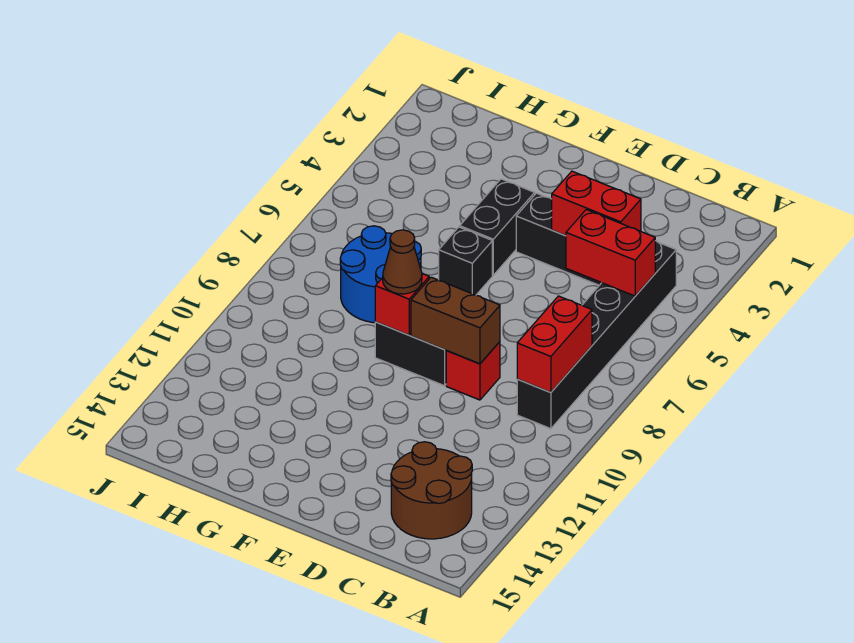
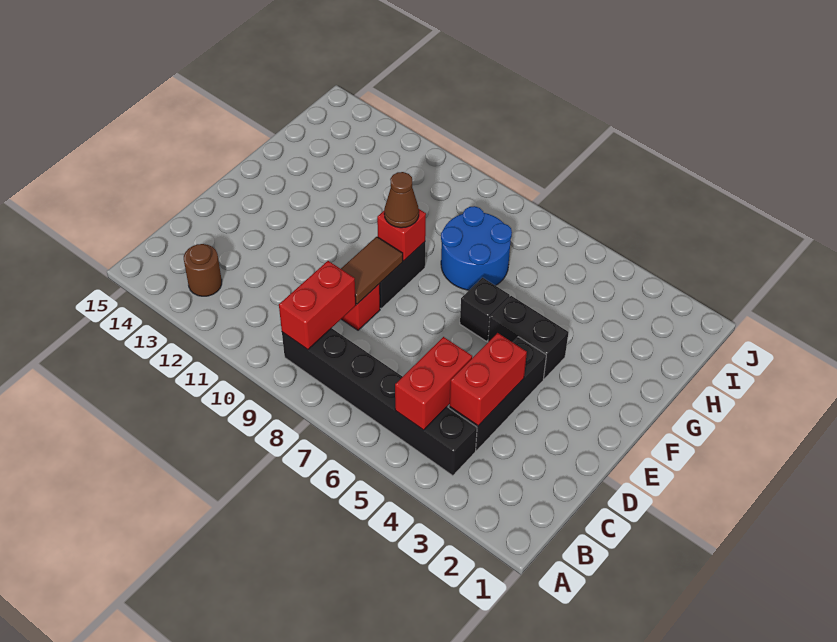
red 1x2 brick [517,296,592,392] -> red 1x2 brick turned to [279,261,356,350]
brown 2x2 round brick [391,442,472,539] -> brown 1x1 round brick [184,244,222,296]
brown 1x2 brick [411,277,500,364] -> brown 1x2 tile [341,237,403,304]

